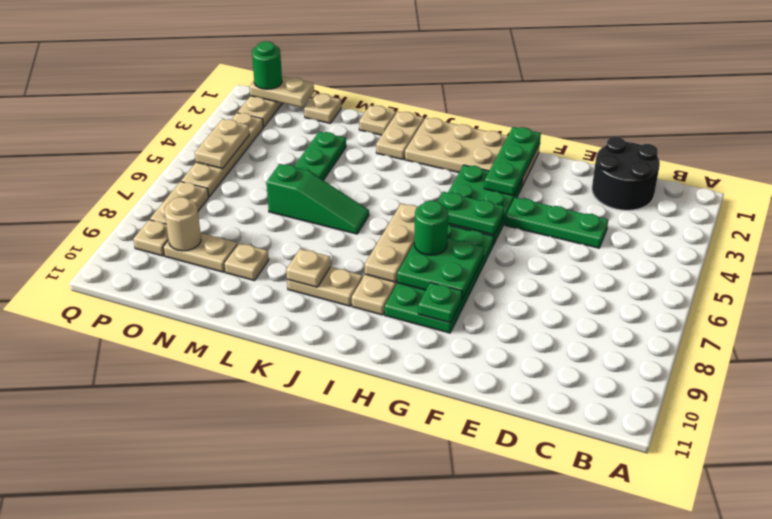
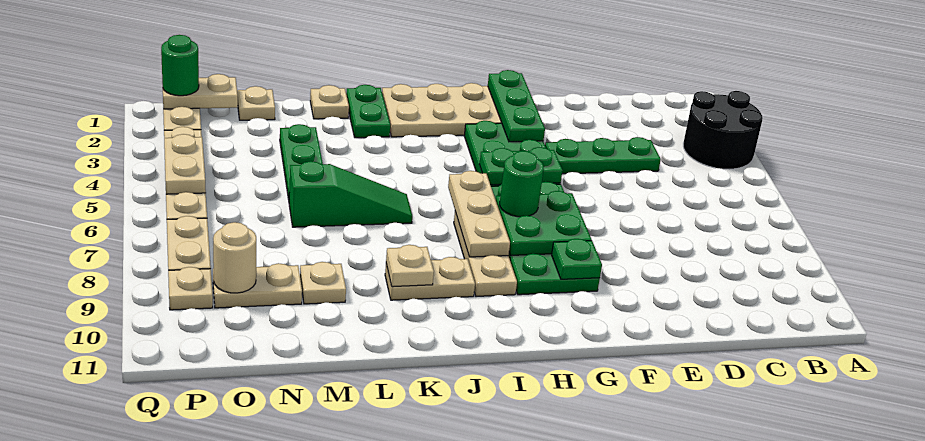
black 2x2 round brick [592,137,660,210] -> black 2x2 round brick moved to [683,91,763,169]
tan 1x2 plate [376,112,424,160] -> green 1x2 plate [346,85,390,138]

